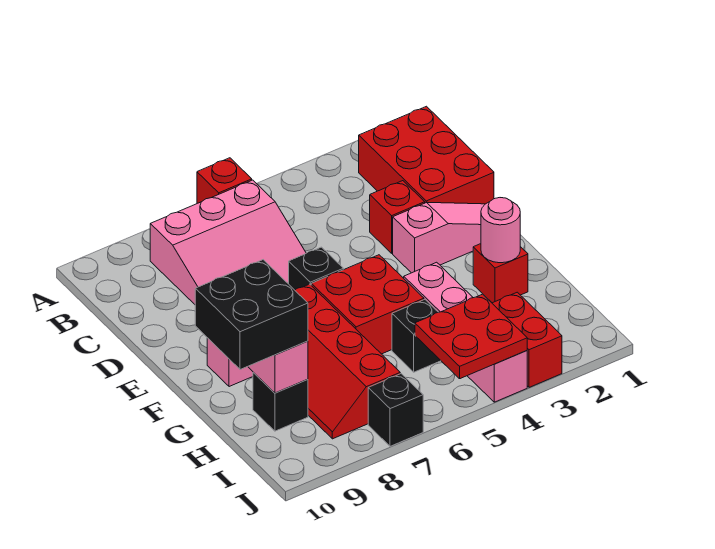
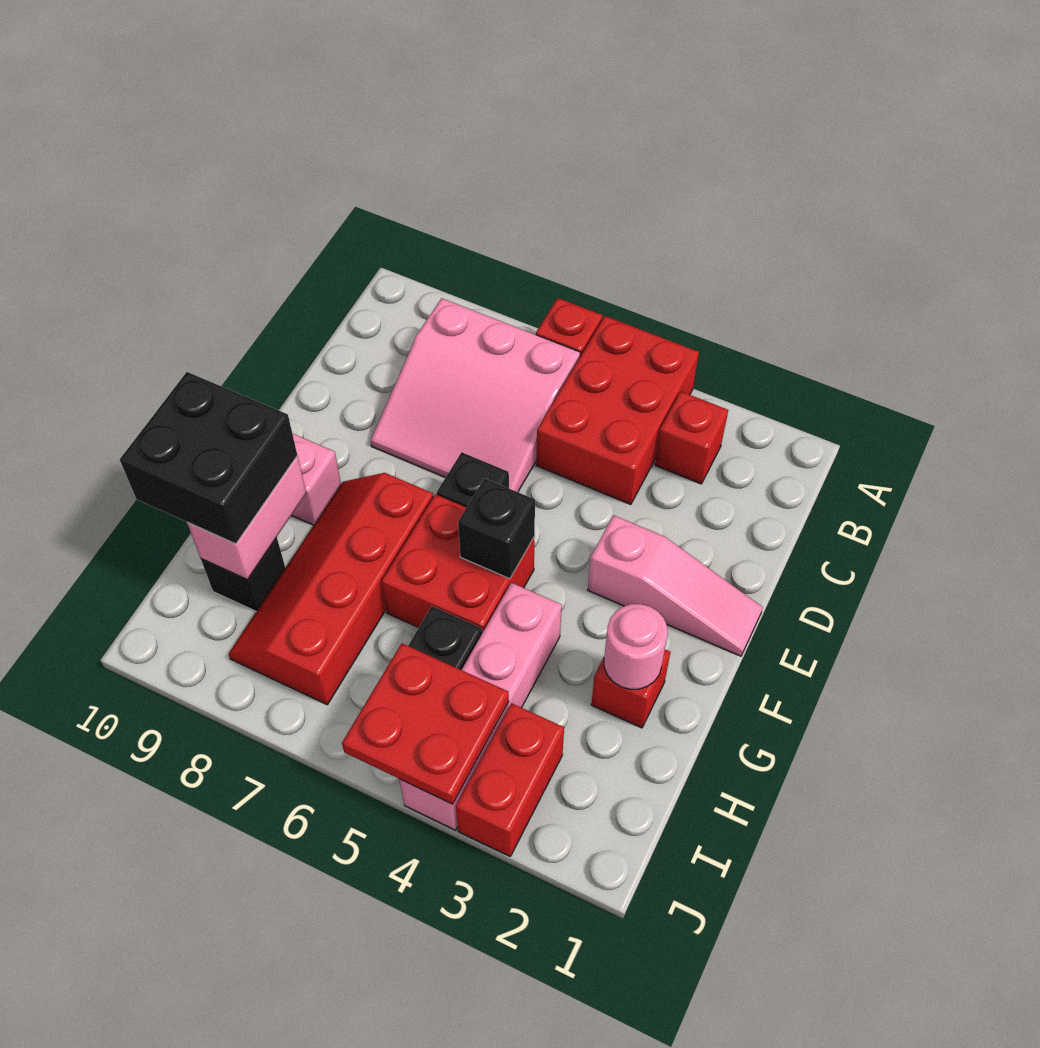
red 2x3 brick [358,106,494,204] -> red 2x3 brick moved to [536,316,699,504]
red 1x1 brick [370,181,425,253] -> red 1x1 brick moved to [655,392,728,484]
black 1x1 brick [368,374,423,446] -> black 1x1 brick moved to [458,478,535,579]

